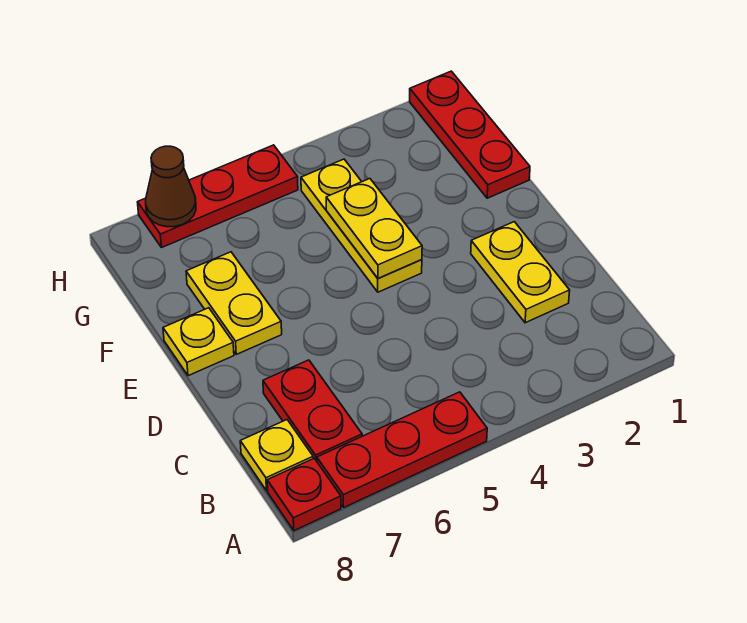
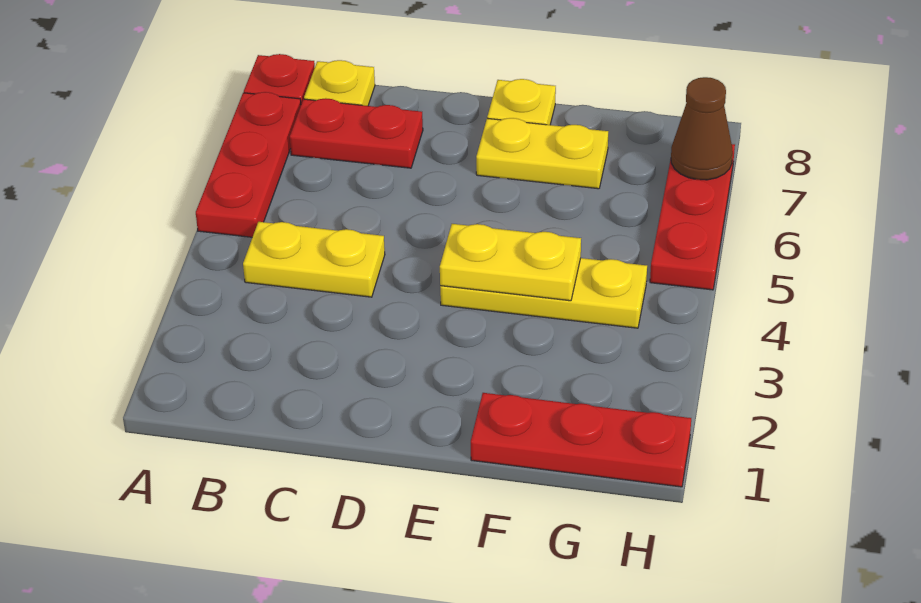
yellow 1x2 plate [471,222,570,323] -> yellow 1x2 plate moved to [243,222,385,297]

